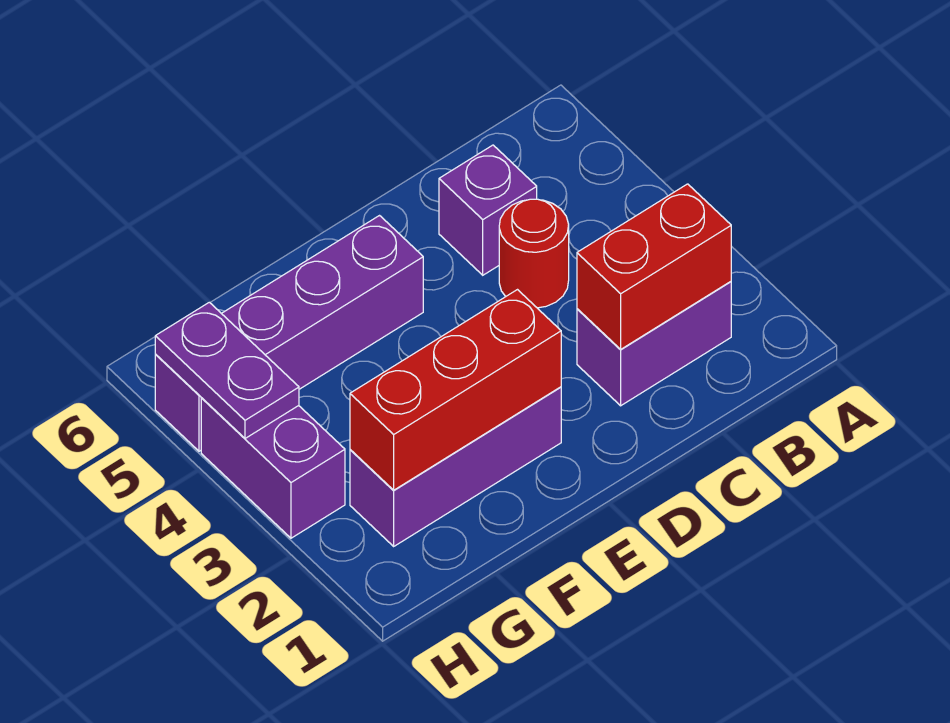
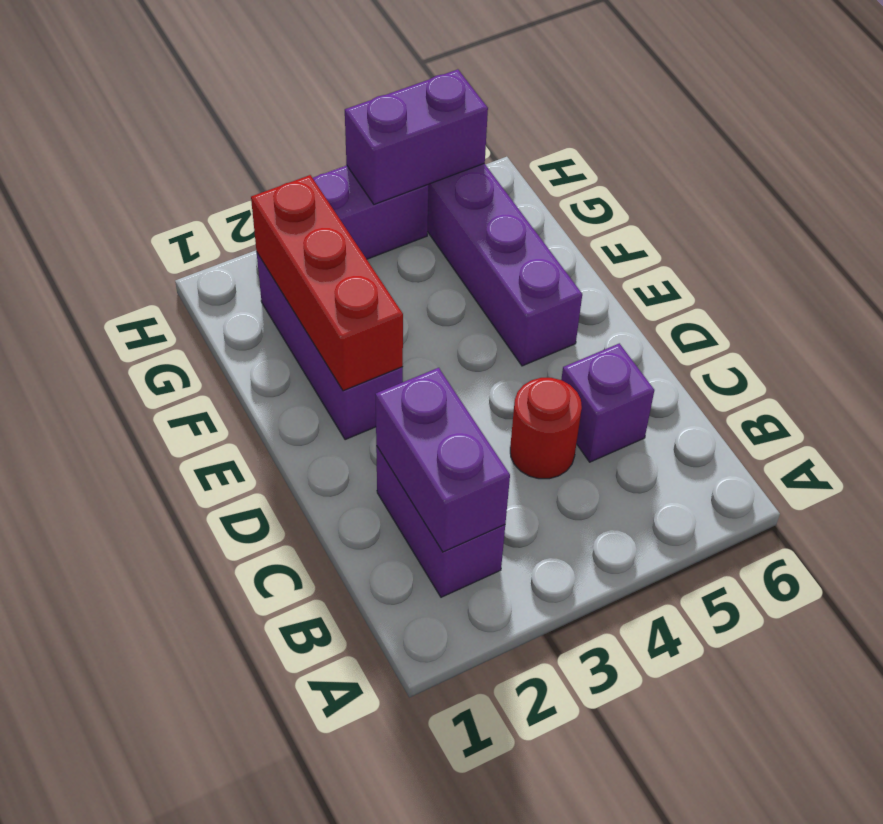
red 1x2 brick [577,184,731,350] -> purple 1x2 brick [375,368,510,552]
purple 1x2 plate [155,302,299,438] -> purple 1x2 brick [345,69,488,204]

